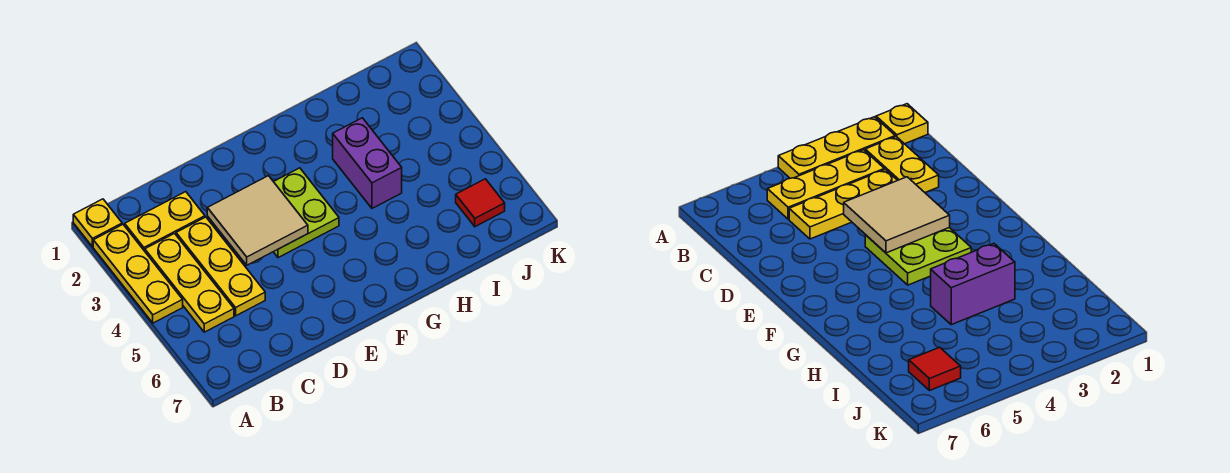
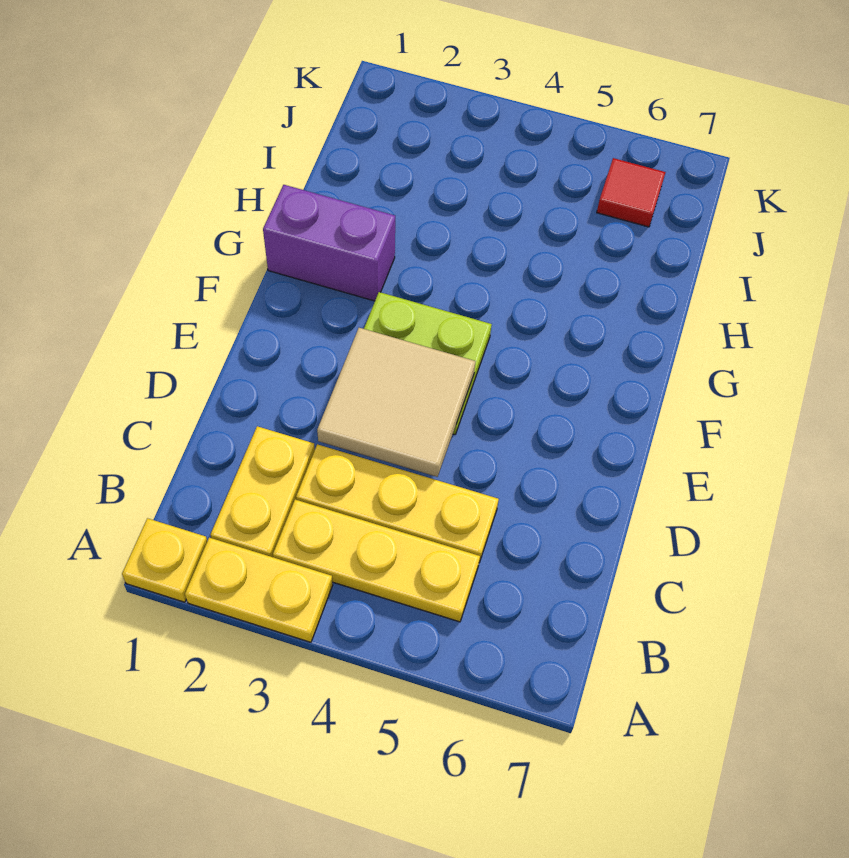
yellow 1x3 plate [93,224,183,323] -> yellow 1x2 plate [185,538,333,642]
purple 1x2 brick [333,118,402,208] -> purple 1x2 brick moved to [263,185,395,301]

